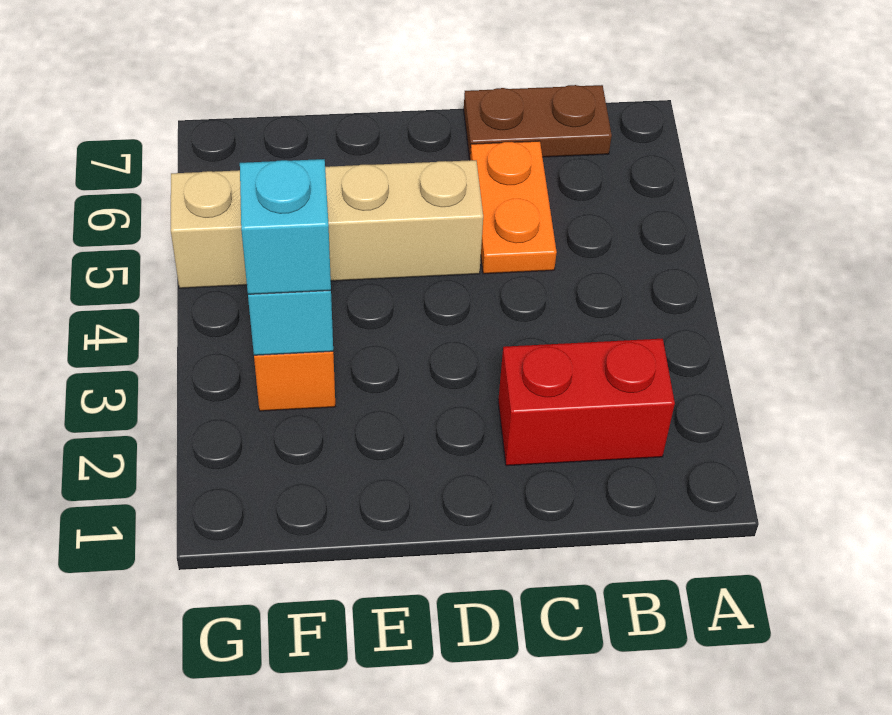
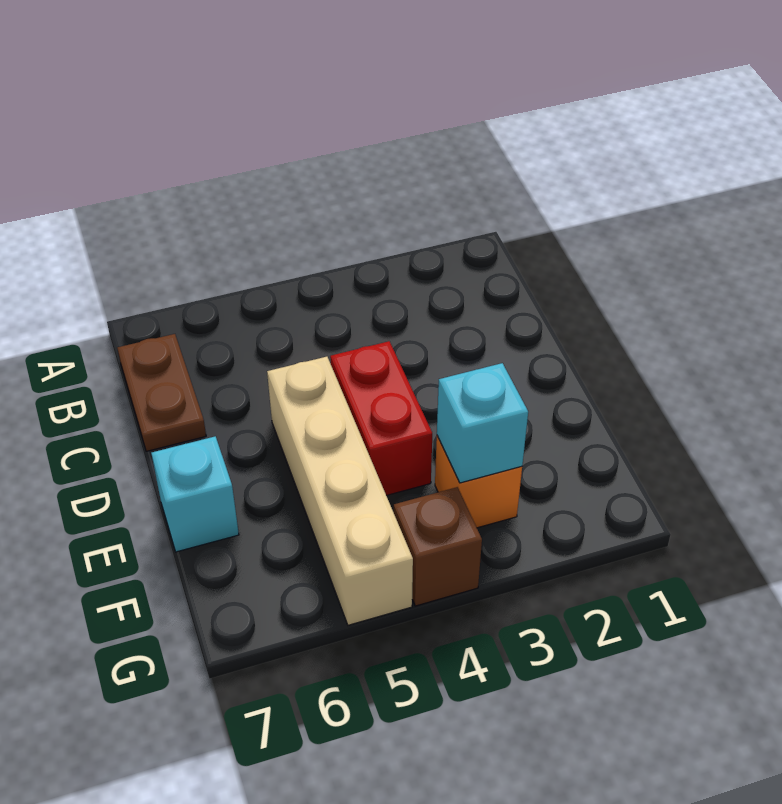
red 1x2 brick [498,339,675,466] -> red 1x2 brick moved to [330,341,432,495]
orange 1x2 plate [470,141,557,274] -> none
cyan 1x1 brick [240,159,331,294] -> cyan 1x1 brick moved to [151,436,239,552]
none -> brown 1x1 brick [394,487,482,606]

